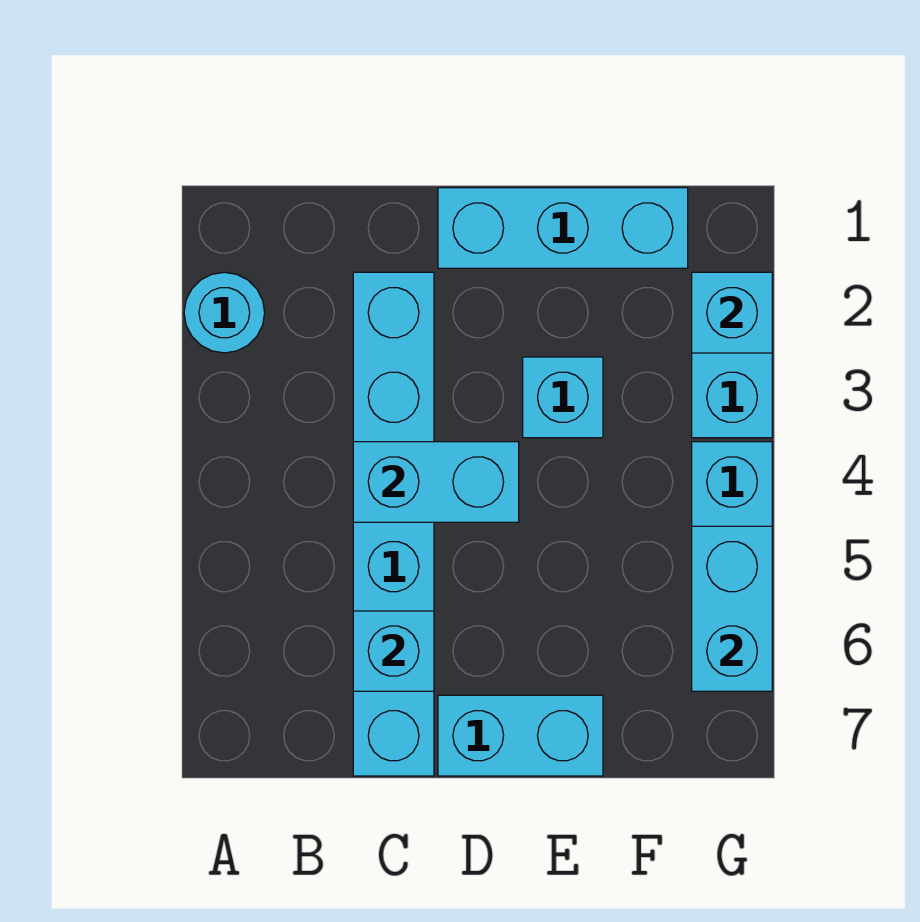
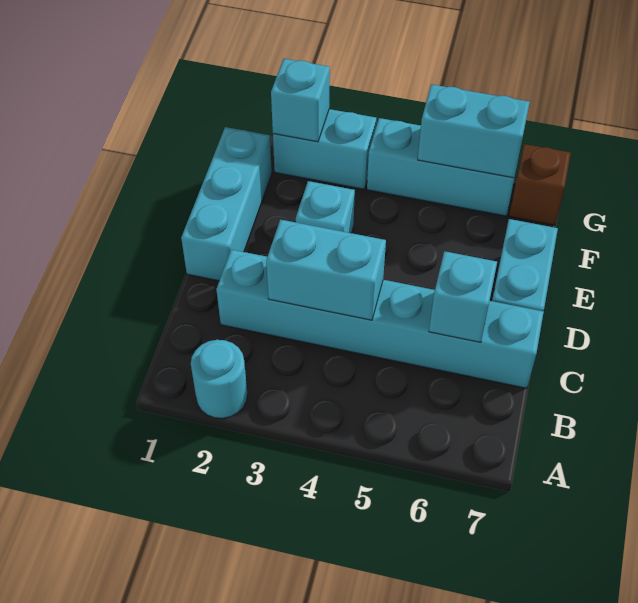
cyan 1x2 brick [353,442,519,522] -> cyan 1x2 brick turned to [266,220,386,320]
none -> brown 1x1 brick [509,144,571,225]

